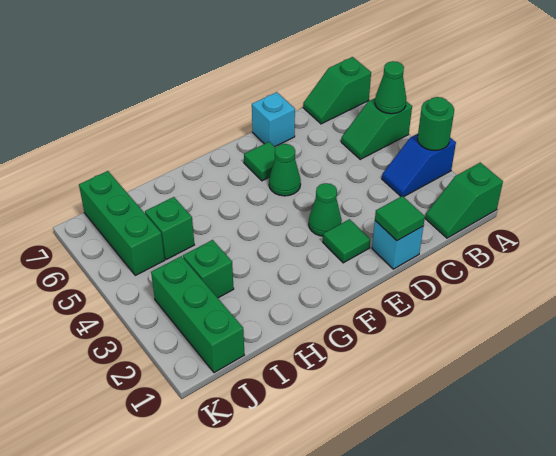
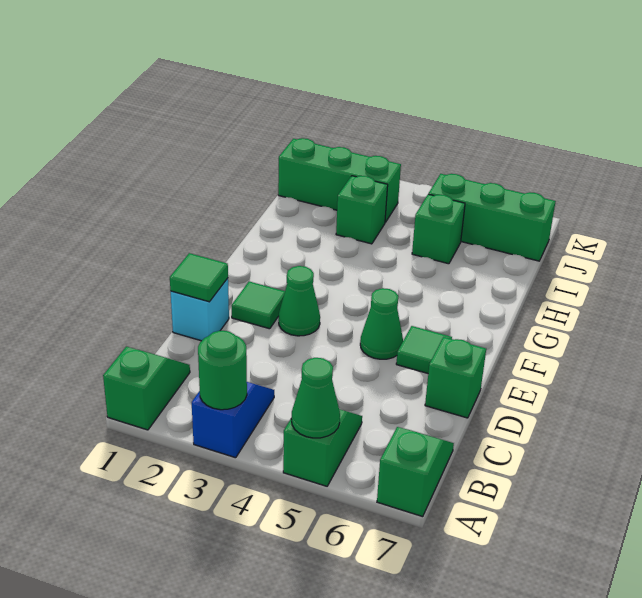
cyan 1x1 brick [252,92,295,147] -> green 1x1 brick [425,337,486,418]

